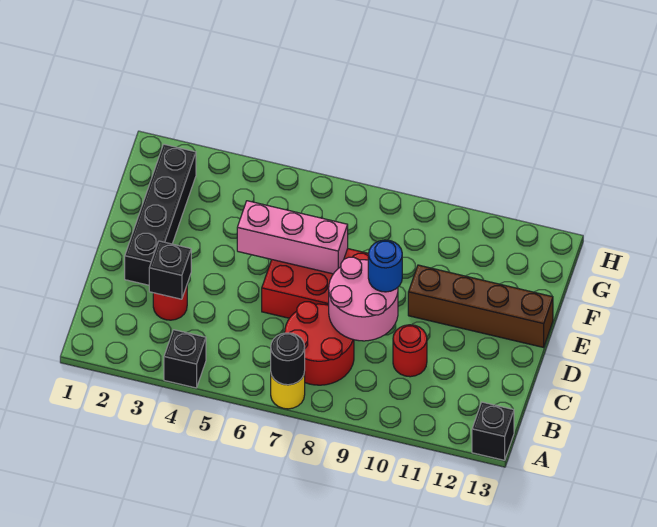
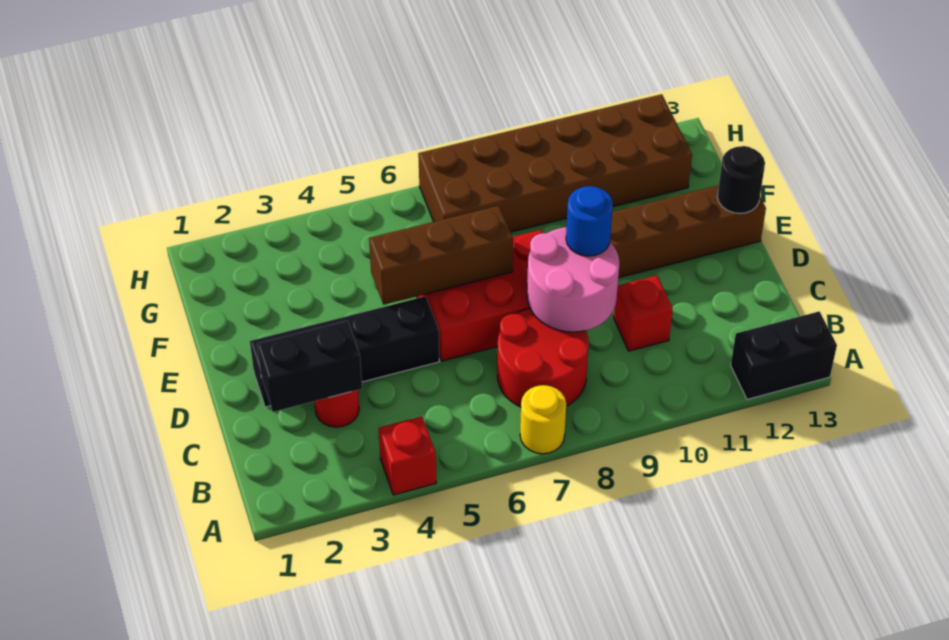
black 1x1 brick [164,330,206,388] -> red 1x1 brick [379,416,436,495]
black 1x1 round brick [271,333,305,385] -> black 1x1 round brick moved to [717,146,765,213]
black 1x1 brick [472,402,514,460] -> black 1x2 brick [731,311,837,399]
black 1x1 brick [149,241,191,299] -> black 1x2 brick [257,321,362,412]
red 1x1 round brick [393,325,427,377] -> red 1x1 brick [614,276,673,351]
black 1x4 brick [125,144,196,285] -> black 1x4 brick turned to [250,296,440,407]
pink 1x3 brick [237,201,348,274] -> brown 1x3 brick [369,206,513,305]
none -> brown 2x6 brick [418,94,692,232]

